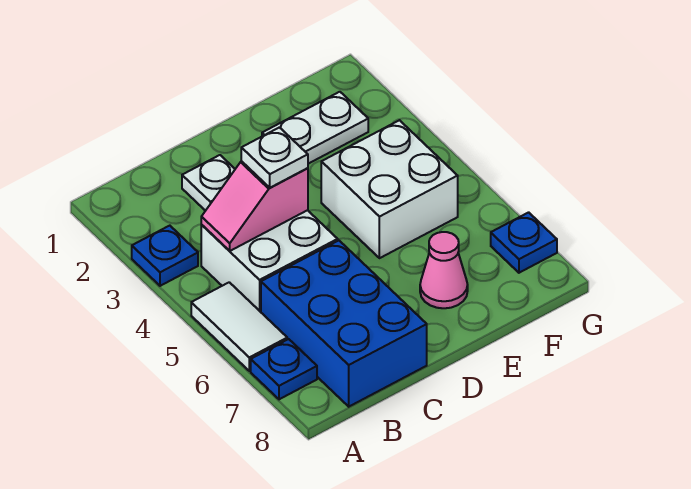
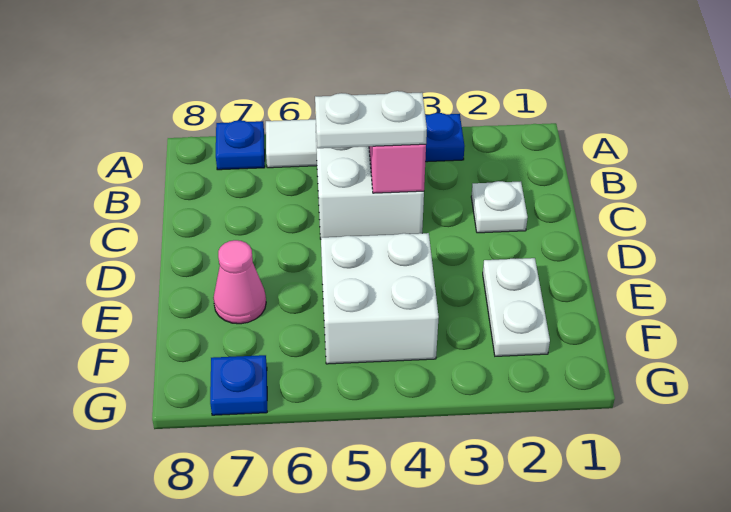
blue 2x3 brick [261,240,427,407] -> none
white 1x1 plate [241,127,308,188] -> white 1x2 plate [315,91,427,148]

